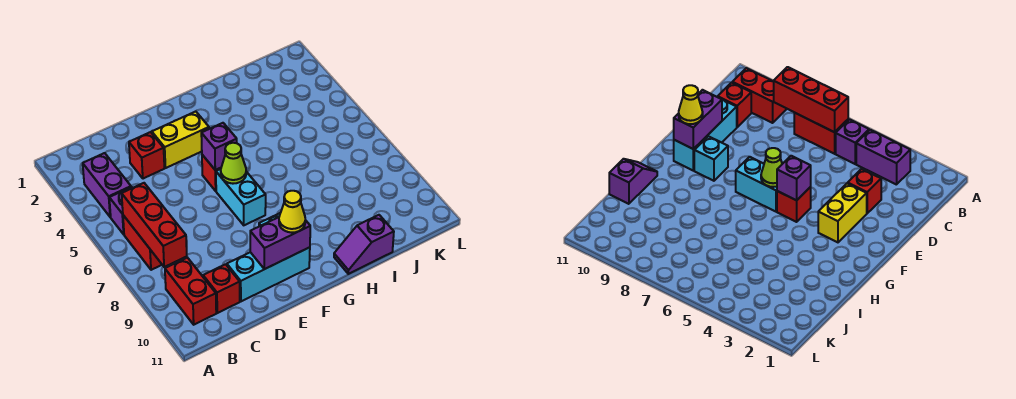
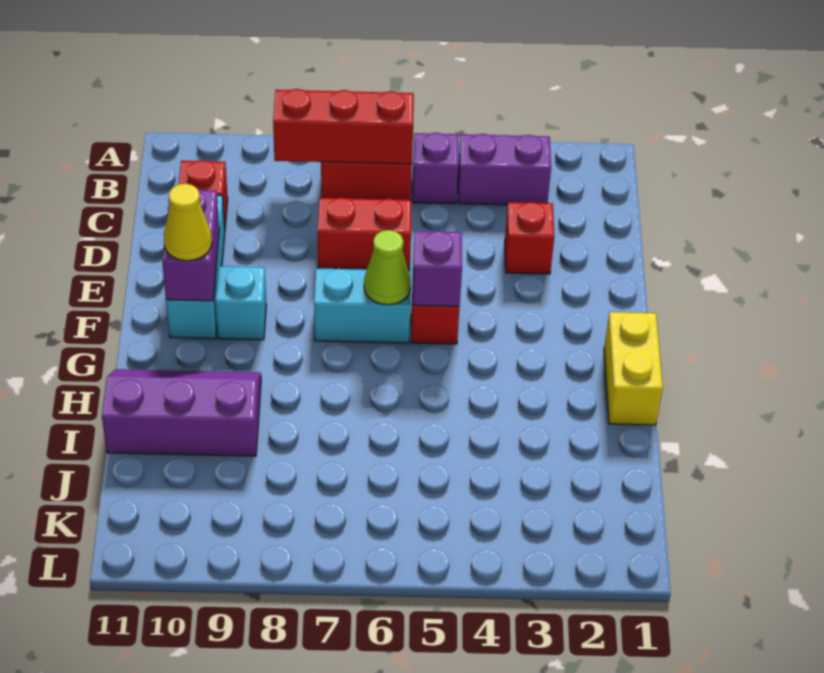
red 1x2 brick [165,258,216,325] -> red 1x2 brick moved to [318,198,411,271]
yellow 1x2 brick [152,111,209,168] -> yellow 1x2 brick moved to [604,312,663,425]
purple 1x2 slope [334,215,394,274] -> purple 2x3 slope [102,369,261,456]

